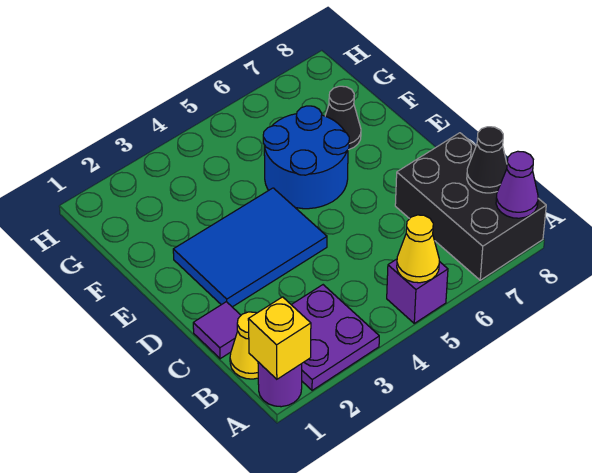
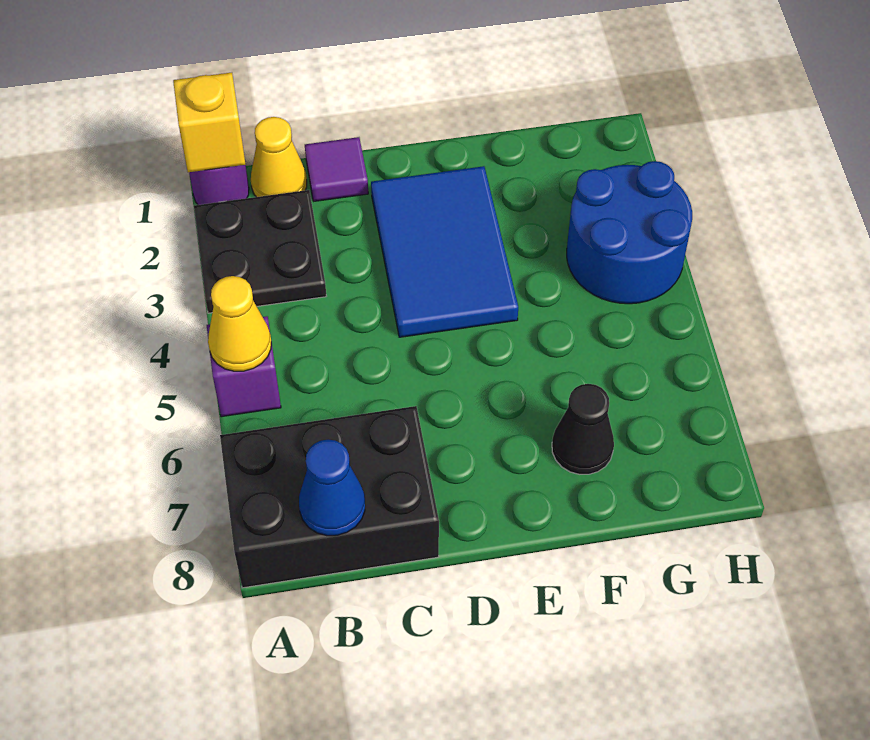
purple 2x2 plate [291,285,379,390] -> black 2x2 plate [194,190,326,313]
purple 1x1 cone [496,151,538,218] -> none
black 1x1 cone [467,127,507,193] -> blue 1x1 cone [299,440,365,536]
blue 2x2 round brick [263,106,349,209] -> blue 2x2 round brick moved to [567,161,692,304]

